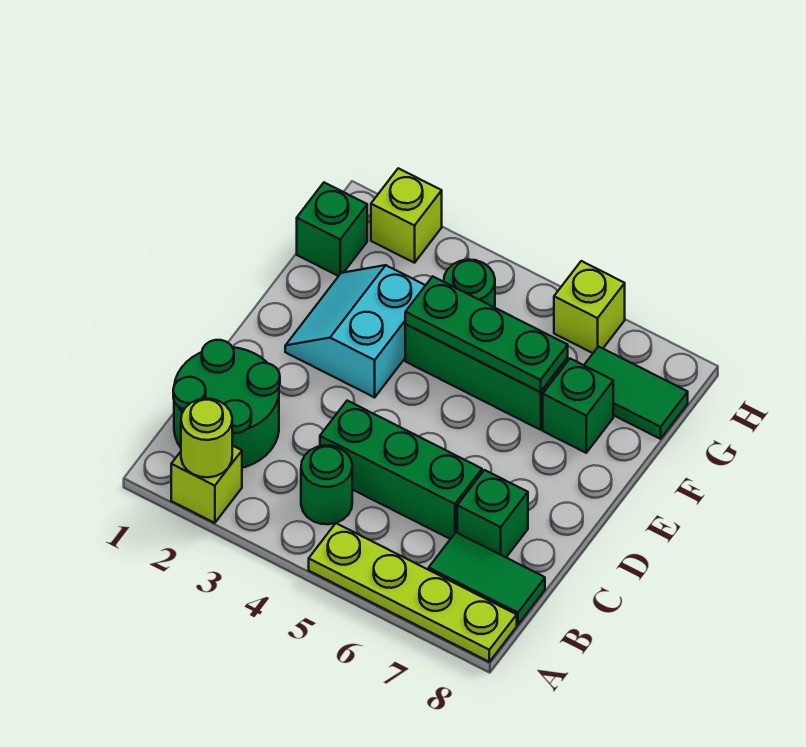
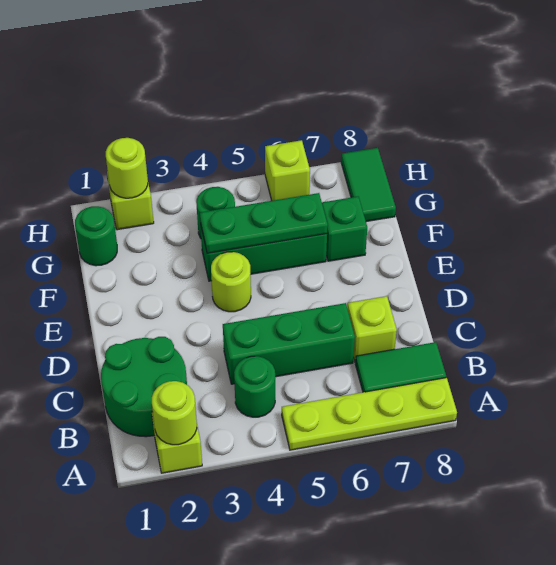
green 1x1 brick [457,470,528,557] -> lime 1x1 brick [347,296,397,363]
cyan 2x2 slope [285,265,426,397] -> none
none -> lime 1x1 round brick [211,252,251,312]
green 1x1 brick [297,183,367,276] -> green 1x1 round brick [75,206,117,266]
green 1x2 tile [584,347,688,439] -> green 1x2 tile turned to [341,148,396,222]
none -> lime 1x1 round brick [106,138,148,198]

